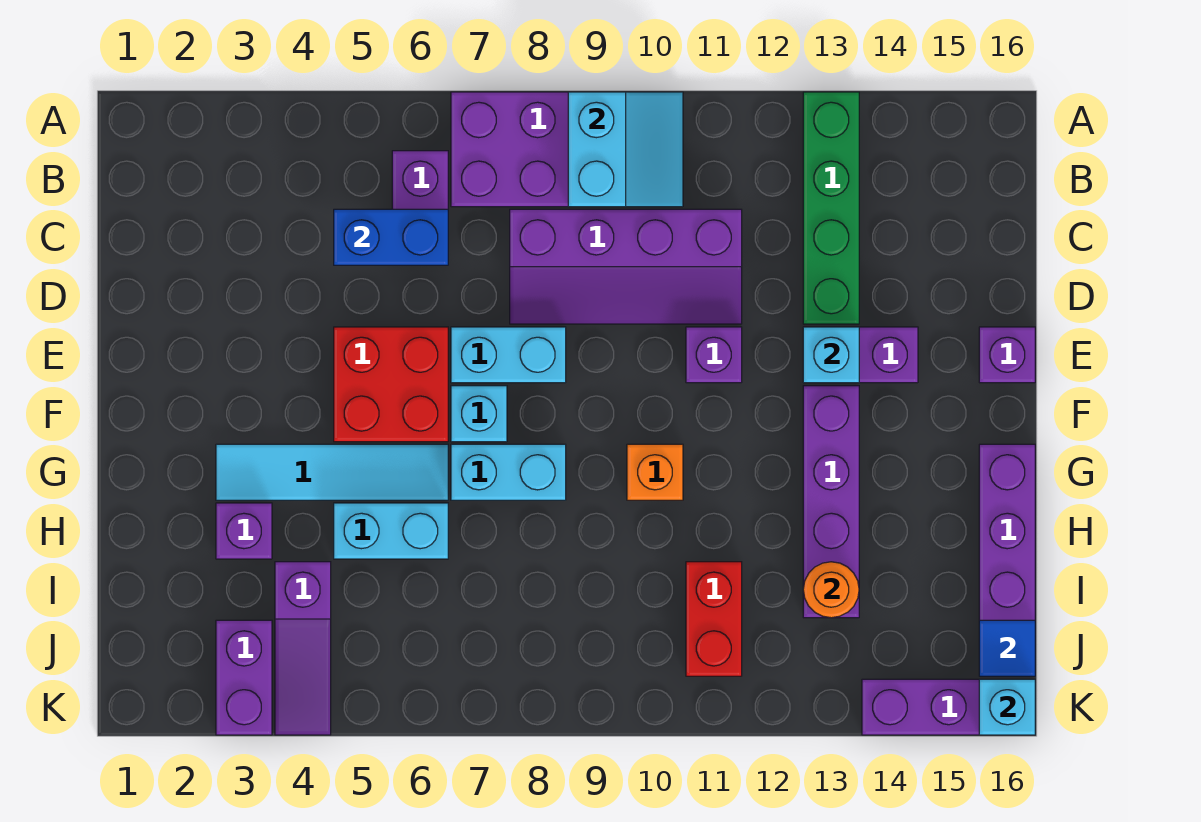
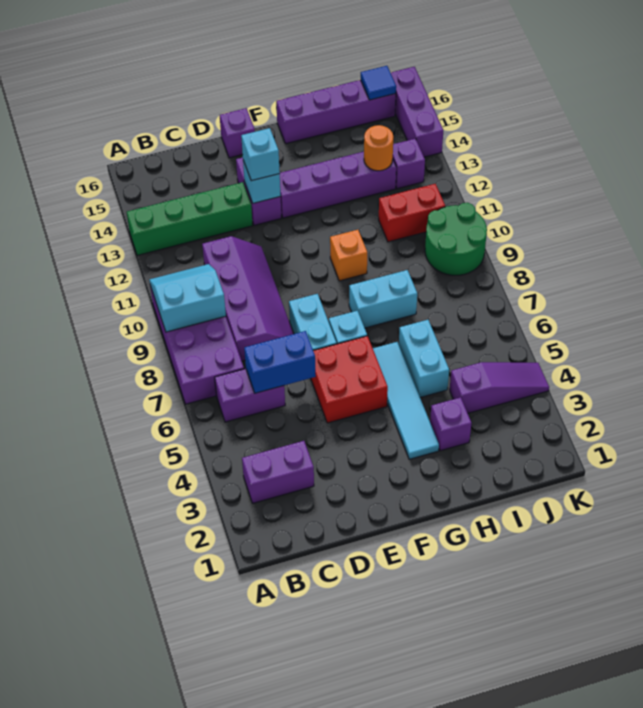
blue 1x2 brick [334,209,448,265] -> blue 1x2 brick turned to [244,331,316,393]
purple 1x1 brick [686,327,742,383] -> purple 1x1 brick moved to [393,139,425,189]
cyan 1x2 brick [451,444,566,500] -> cyan 1x2 brick turned to [349,270,417,328]
purple 1x2 brick [216,620,272,735] -> purple 1x2 brick moved to [242,441,314,503]
none -> green 2x2 round brick [425,203,487,275]
cyan 1x1 brick [979,679,1035,735] -> cyan 1x1 brick moved to [241,128,280,181]

